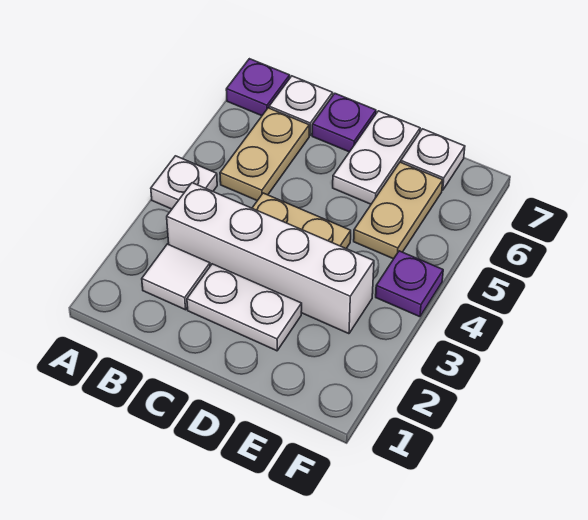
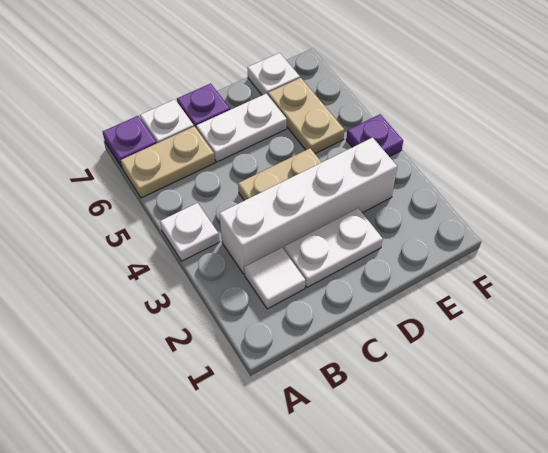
tan 1x2 plate [220,108,309,201] -> tan 1x2 plate turned to [121,126,215,198]
white 1x2 plate [333,111,420,204] -> white 1x2 plate turned to [196,94,287,162]

